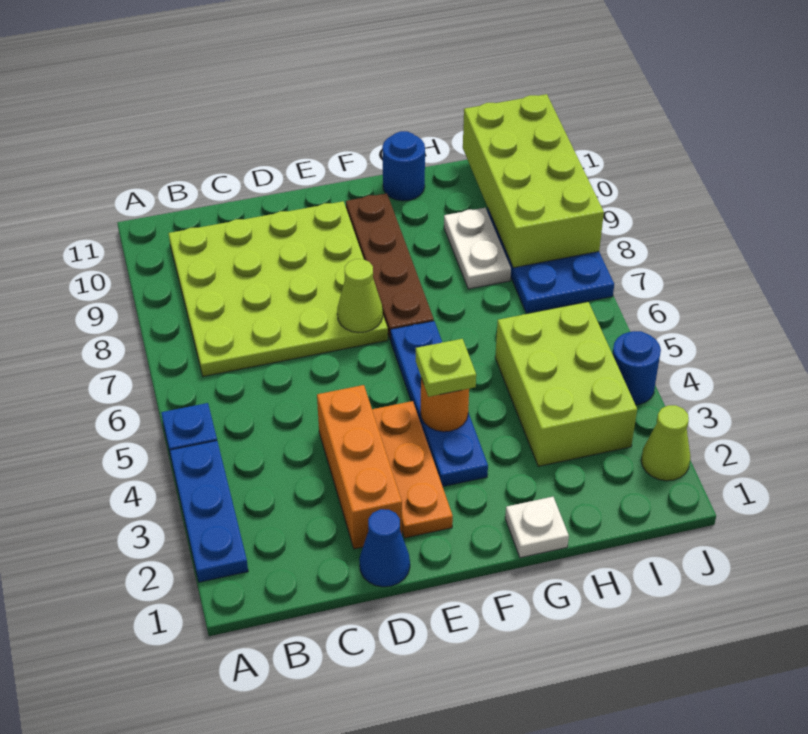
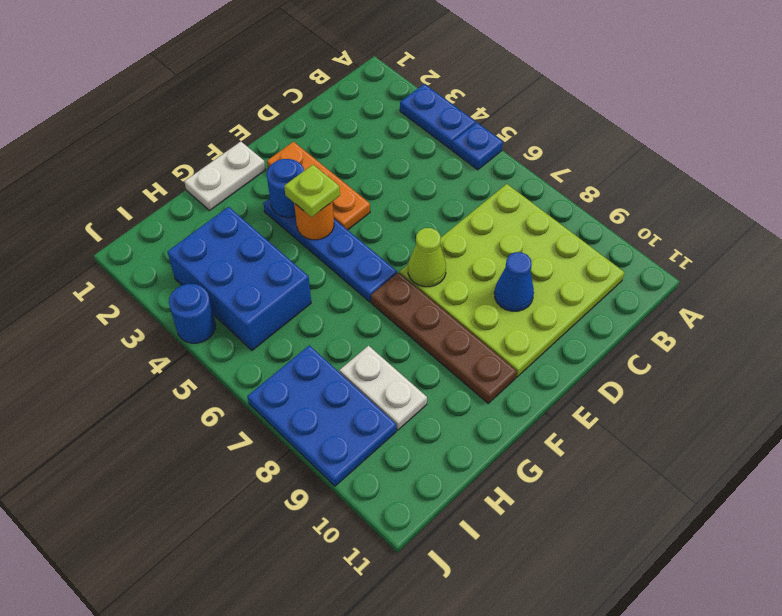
blue 1x3 plate [170,441,248,582] -> blue 1x2 plate [400,84,476,149]
blue 1x1 cone [359,509,410,587] -> blue 1x1 cone moved to [494,252,534,311]
orange 1x3 brick [317,385,402,549] -> none
white 1x1 plate [505,497,569,558] -> white 1x2 plate [184,142,266,211]
blue 1x1 round brick [382,131,425,201] -> blue 1x1 round brick moved to [267,159,304,217]
lime 2x3 brick [495,302,637,466] -> blue 2x3 brick [167,207,311,350]
lime 2x4 brick [463,94,604,268] -> none
lime 1x1 cone [641,405,690,481] -> none

